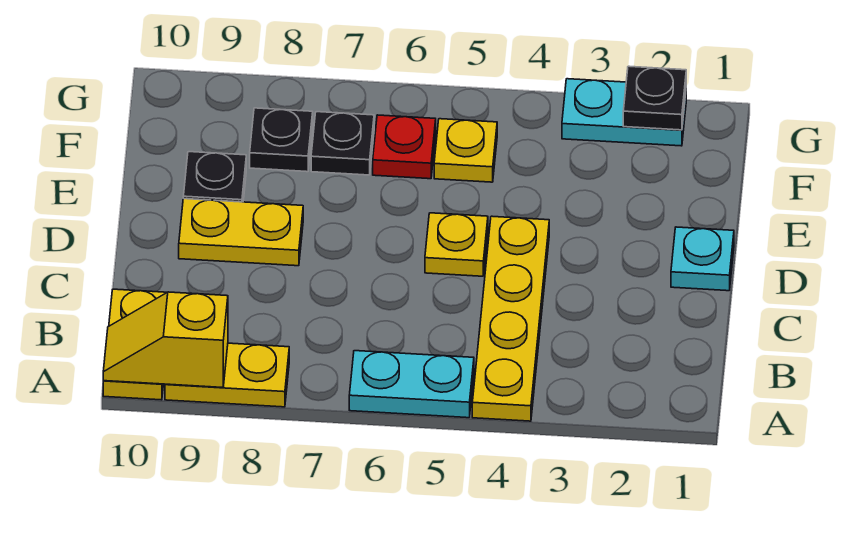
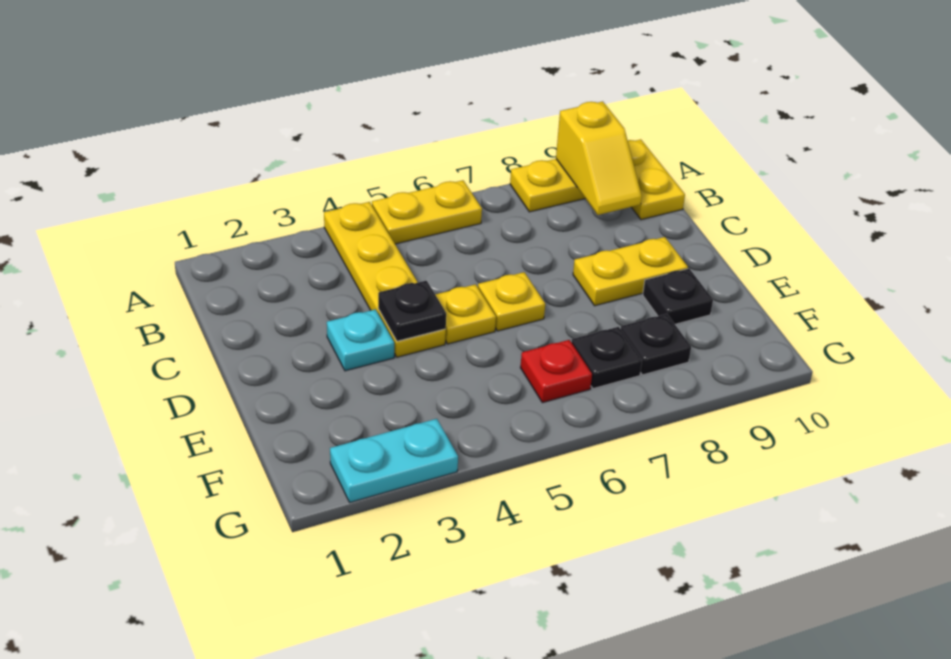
cyan 1x2 plate [349,351,474,418] -> yellow 1x2 plate [372,180,482,244]
yellow 1x2 slope [103,292,228,388] -> yellow 1x2 slope turned to [556,101,642,215]
cyan 1x1 plate [671,227,734,291] -> cyan 1x1 plate moved to [327,309,394,371]
yellow 1x1 plate [434,119,497,182] -> yellow 1x1 plate moved to [478,272,545,331]
black 1x1 plate [623,66,686,130] -> black 1x1 plate moved to [378,281,446,341]

